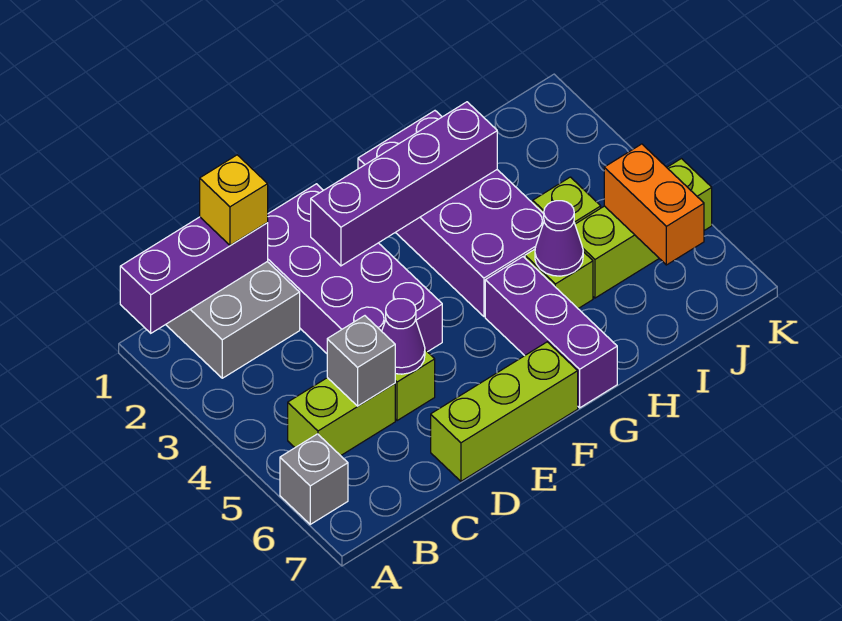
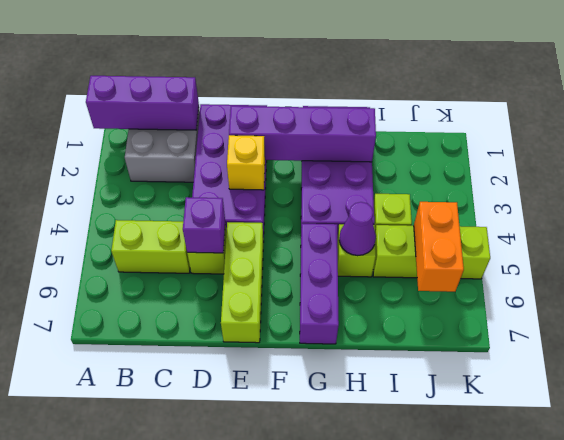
grey 1x1 brick [280,434,348,524] -> none
yellow 1x1 brick [200,155,268,245] -> yellow 1x1 brick moved to [227,135,265,190]
grey 1x1 brick [327,316,395,406] -> none
purple 1x1 cone [382,299,425,374] -> purple 1x1 brick [183,197,225,253]
lime 1x3 brick [431,342,578,481] -> lime 1x3 brick turned to [221,222,263,343]

